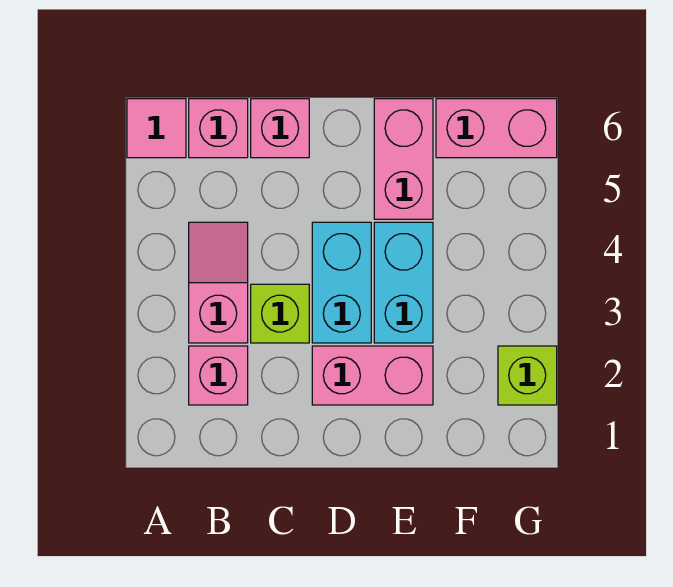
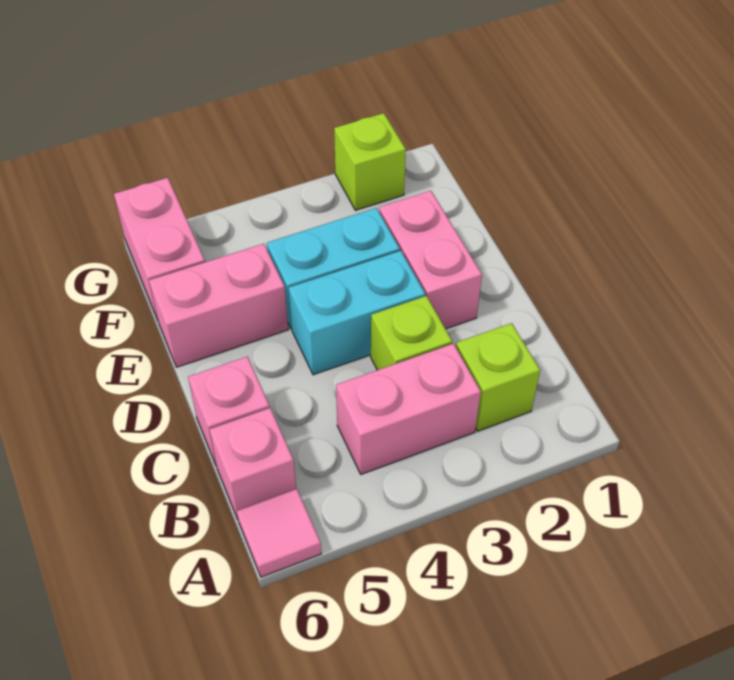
pink 1x1 brick [189,346,248,405] -> lime 1x1 brick [456,323,540,431]
pink 1x2 slope [189,222,248,343] -> pink 1x2 brick [336,344,481,474]

